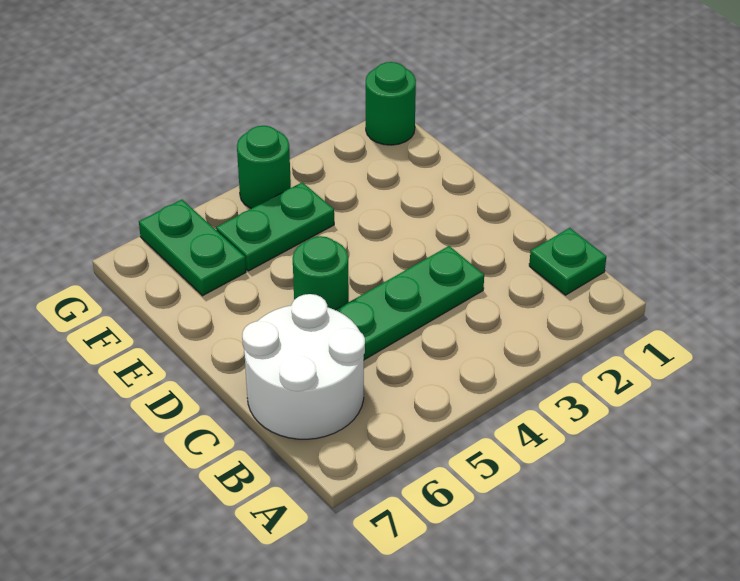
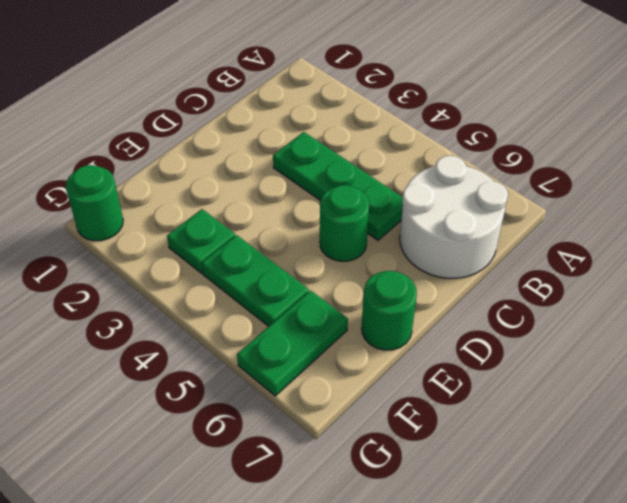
green 1x1 plate [529,228,606,295] -> green 1x1 plate moved to [167,209,235,273]
green 1x1 round brick [237,126,291,209] -> green 1x1 round brick moved to [362,271,417,350]

